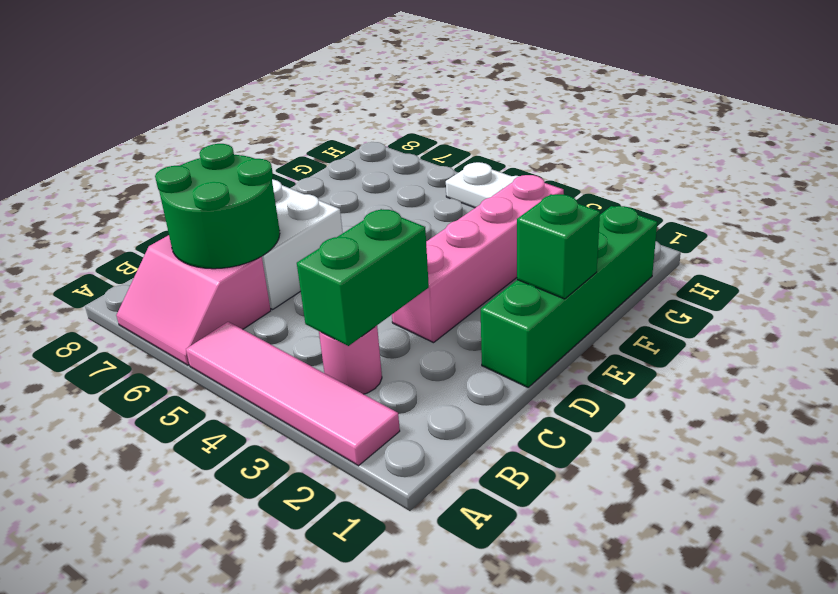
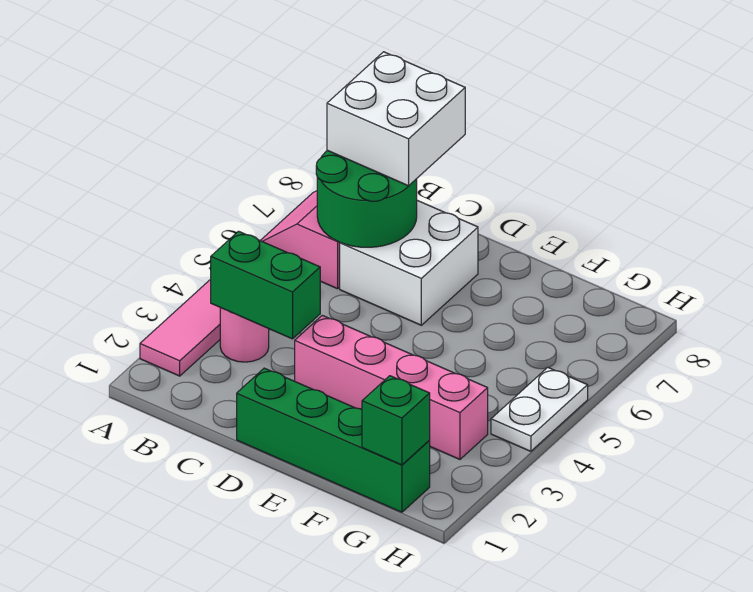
none -> white 2x2 brick [327,52,465,186]
green 1x1 brick [517,194,600,299] -> green 1x1 brick moved to [362,376,430,465]

